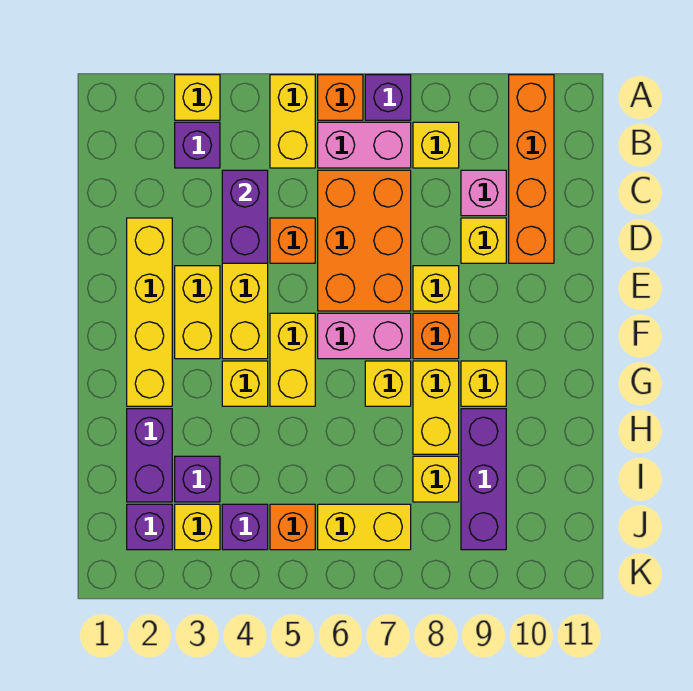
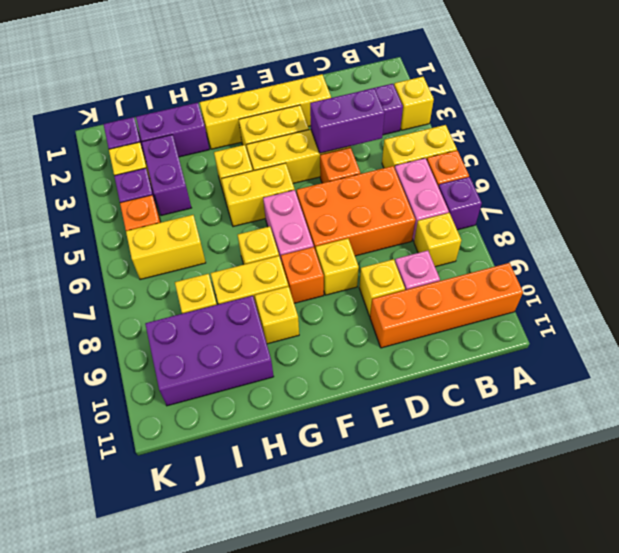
purple 1x3 brick [461,409,506,550] -> purple 2x3 brick [145,296,274,406]
purple 1x1 brick [175,456,220,502] -> purple 1x2 brick [142,135,191,216]
yellow 1x2 brick [318,504,411,550] -> yellow 1x2 brick turned to [126,215,206,280]

